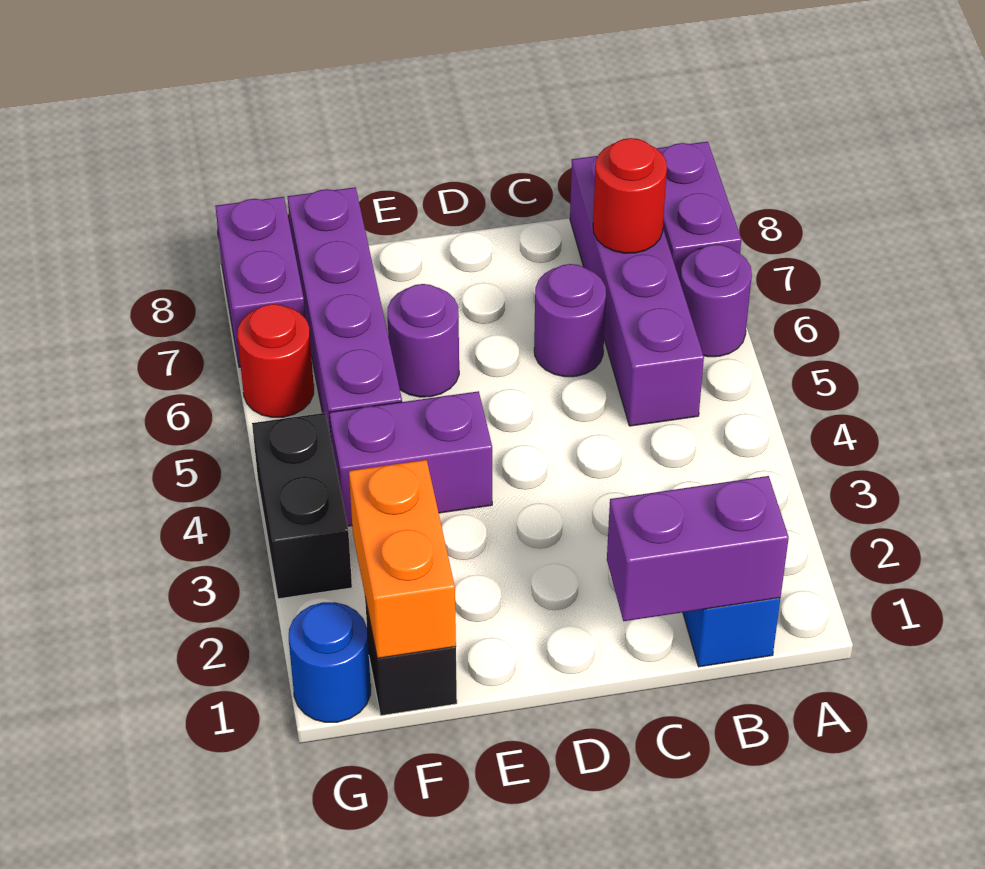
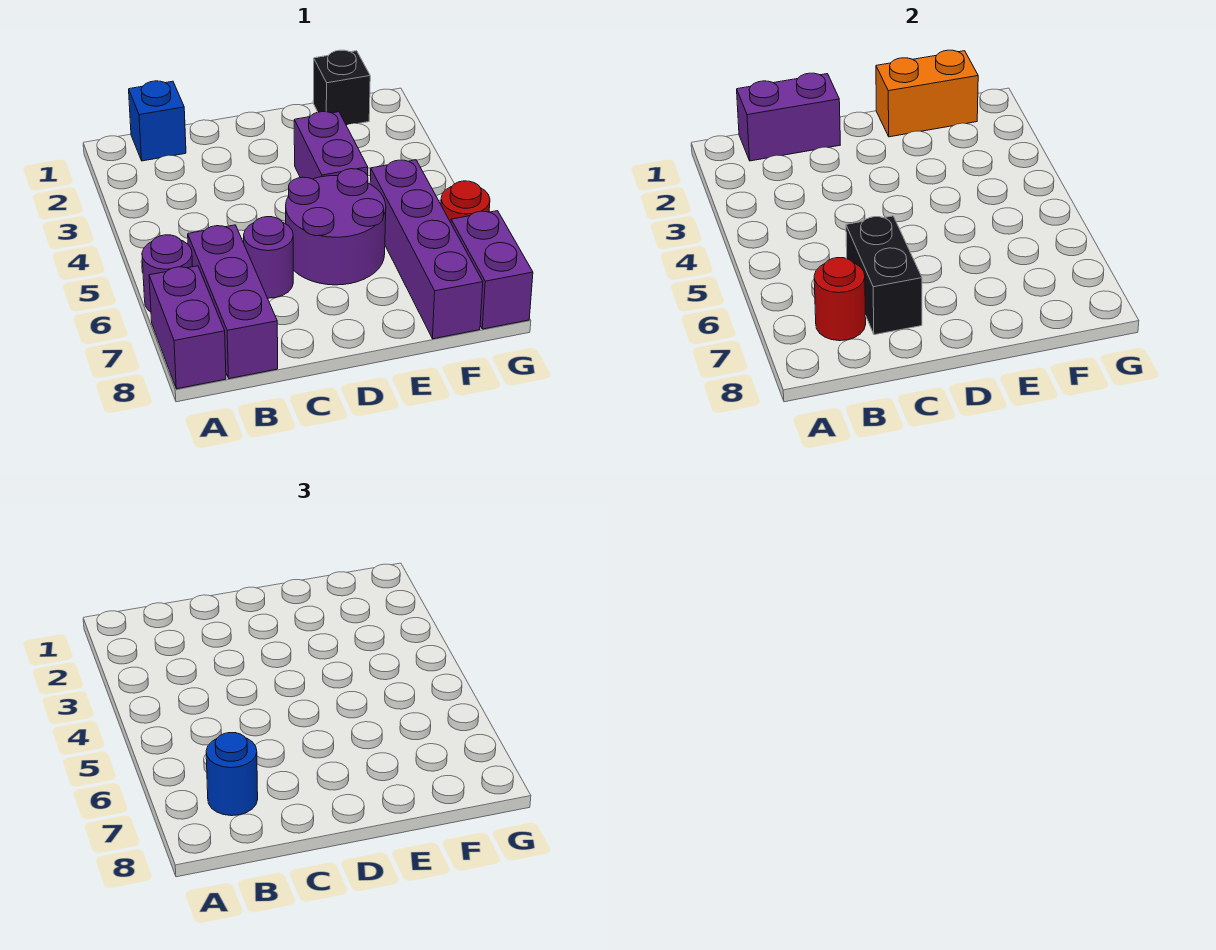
purple 1x4 brick [570,156,704,426] -> purple 1x3 brick [188,225,278,379]
purple 1x2 brick [329,391,492,526] -> purple 1x2 brick turned to [294,112,368,179]
purple 1x1 round brick [388,284,459,397] -> purple 2x2 round brick [286,169,386,285]
orange 1x2 brick [349,460,456,658] -> orange 1x2 brick turned to [876,50,978,137]
blue 1x1 round brick [289,602,371,722] -> blue 1x1 round brick moved to [206,733,258,816]
black 1x2 brick [252,413,352,599] -> black 1x2 brick moved to [846,216,922,335]

